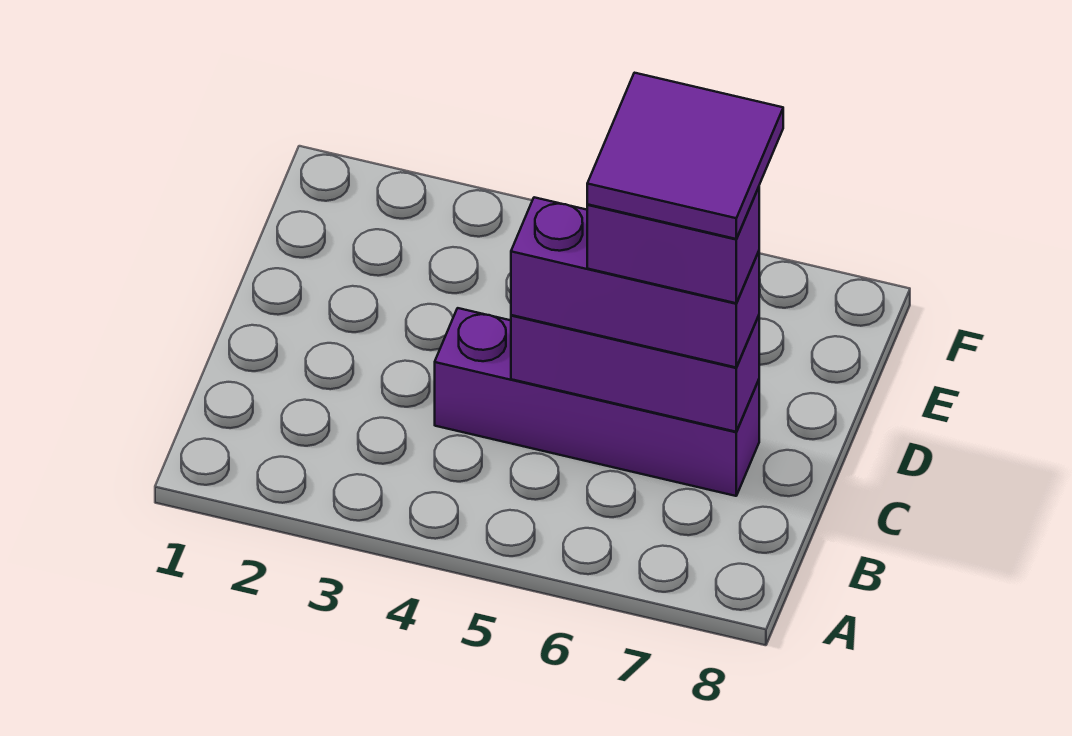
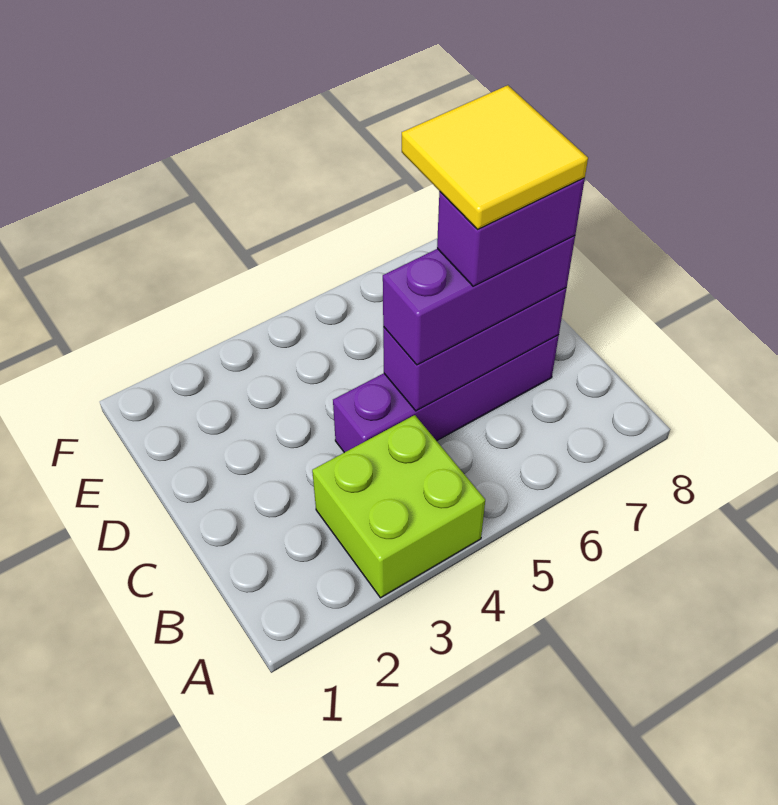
none -> lime 2x2 brick [312,415,485,598]
purple 2x2 tile [587,73,783,239] -> yellow 2x2 tile [402,85,588,229]

